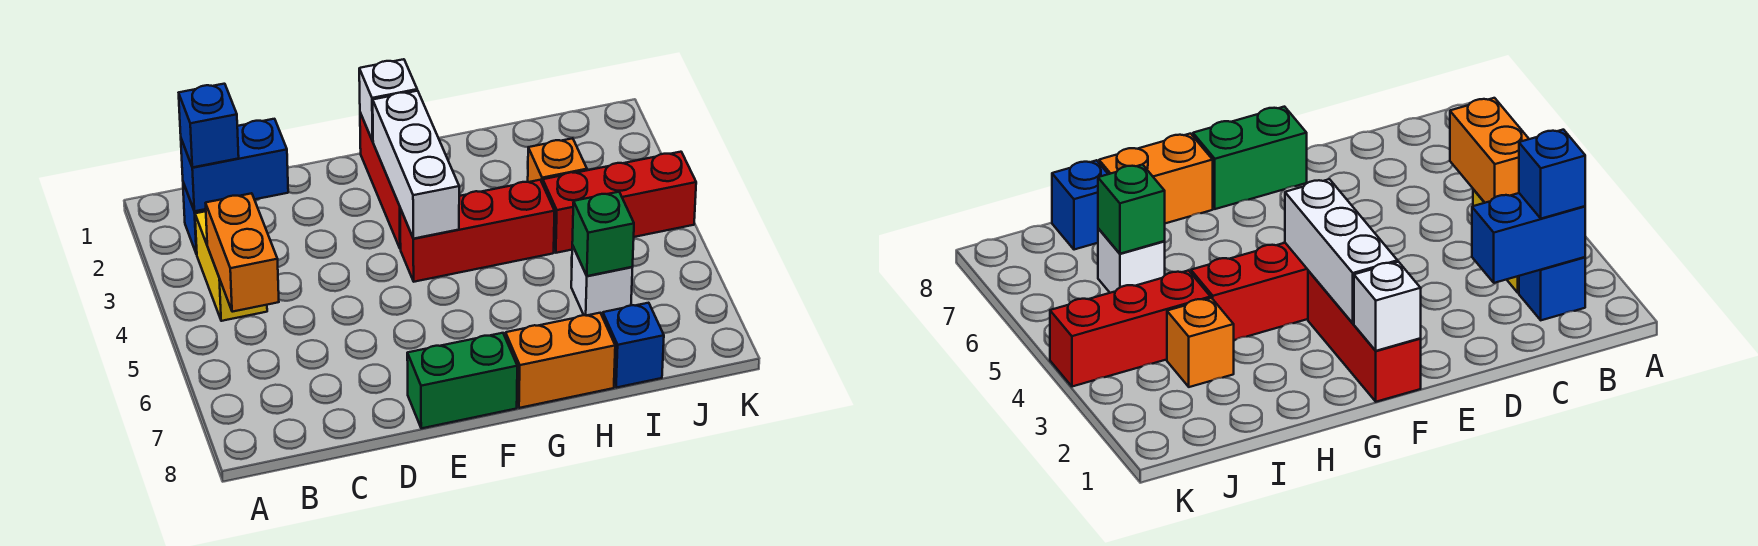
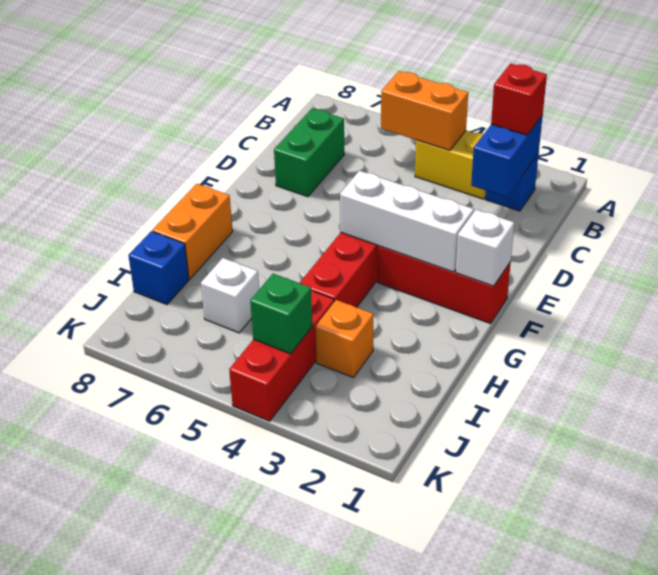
blue 1x1 brick [179,84,239,167] -> red 1x1 brick [491,64,547,135]
green 1x2 brick [407,333,517,428] -> green 1x2 brick moved to [274,108,344,197]
green 1x1 brick [572,192,634,276] -> green 1x1 brick moved to [250,274,312,354]

